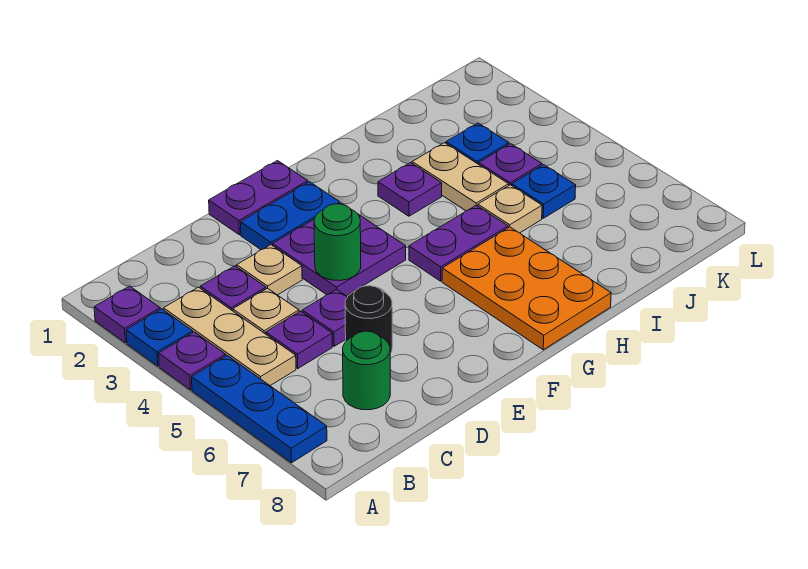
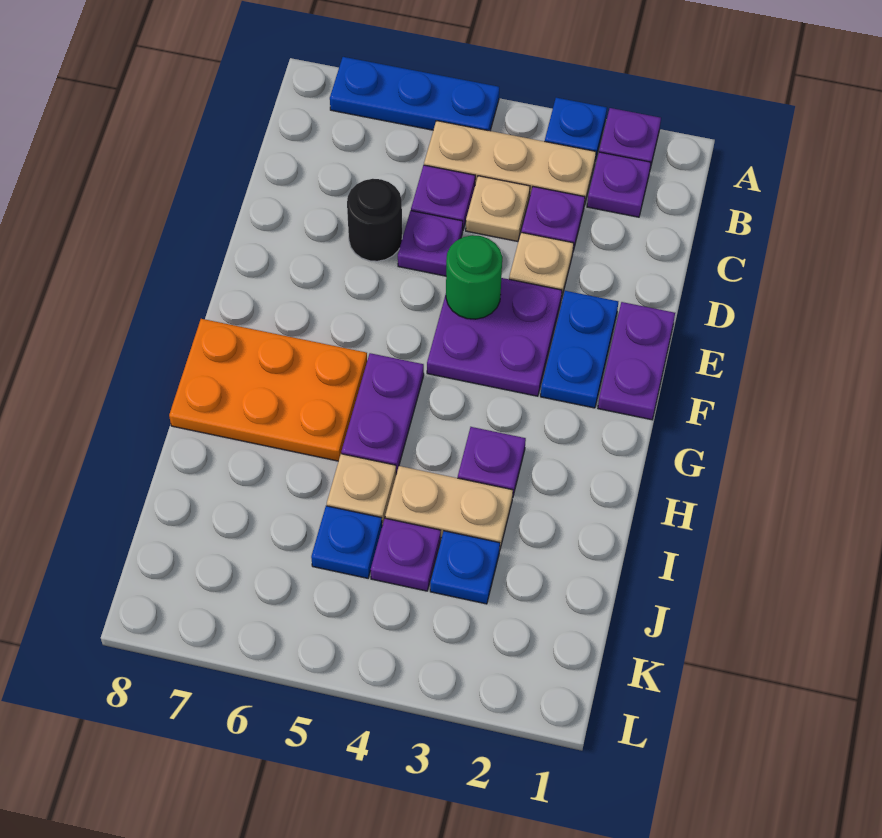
purple 1x1 plate [159,332,226,390] -> purple 1x1 plate moved to [587,152,651,217]
green 1x1 round brick [343,331,390,410] -> none

